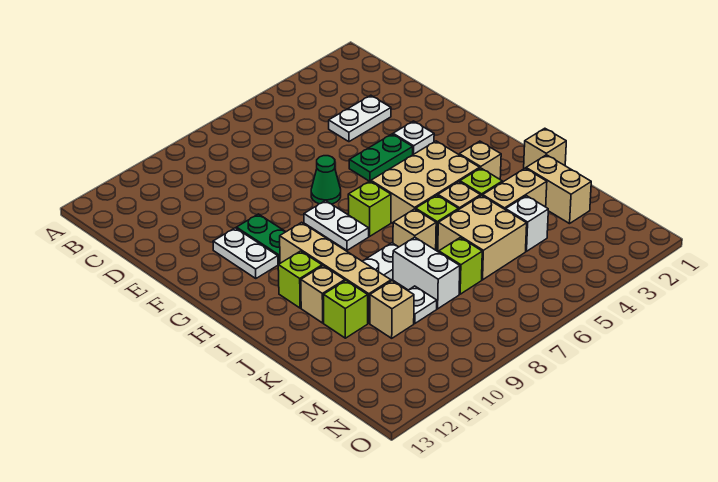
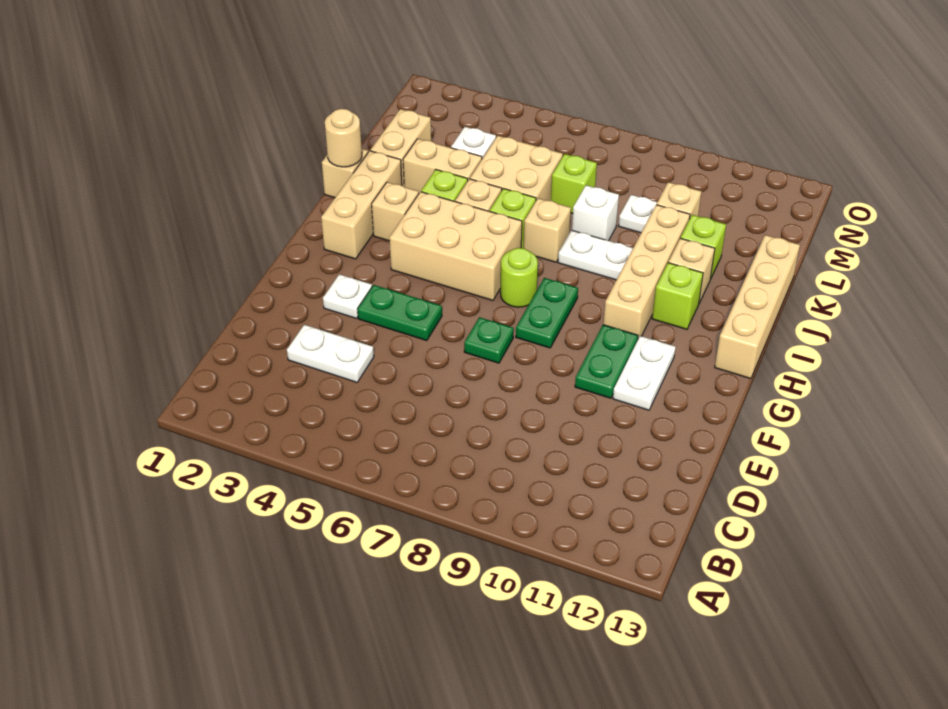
green 1x1 cone [311,156,341,204] -> green 1x1 plate [464,317,514,363]
white 1x2 plate [304,201,369,250] -> green 1x2 plate [516,278,578,348]
none -> tan 1x3 brick [321,151,402,259]
lime 1x1 brick [348,181,391,236] -> lime 1x1 round brick [500,248,538,307]
none -> tan 1x4 brick [715,235,800,379]
none -> tan 1x1 round brick [325,109,362,167]
white 1x2 brick [393,237,460,309] -> white 1x1 brick [572,185,619,241]

